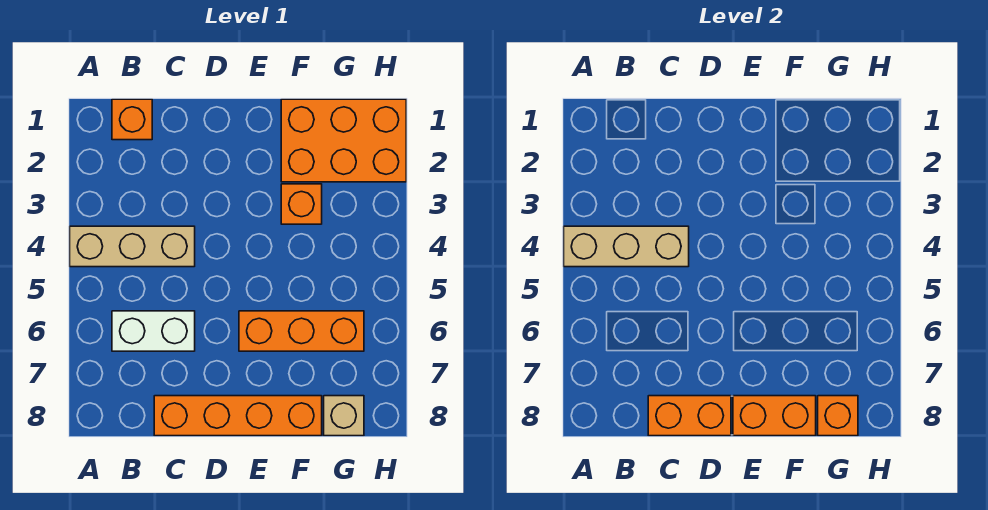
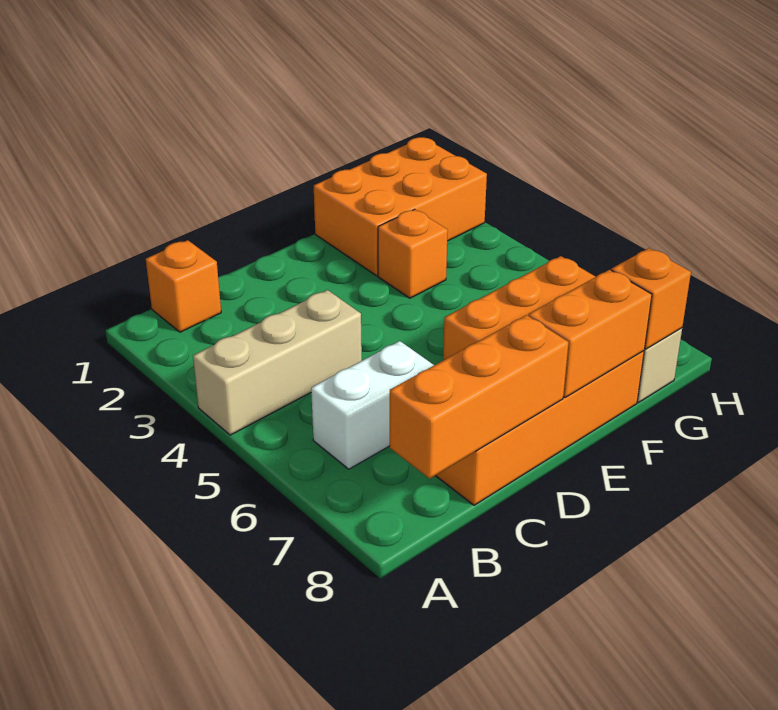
tan 1x3 brick [564,226,689,267] -> none
orange 1x2 brick [648,396,731,436] -> orange 1x3 brick [390,315,569,479]

